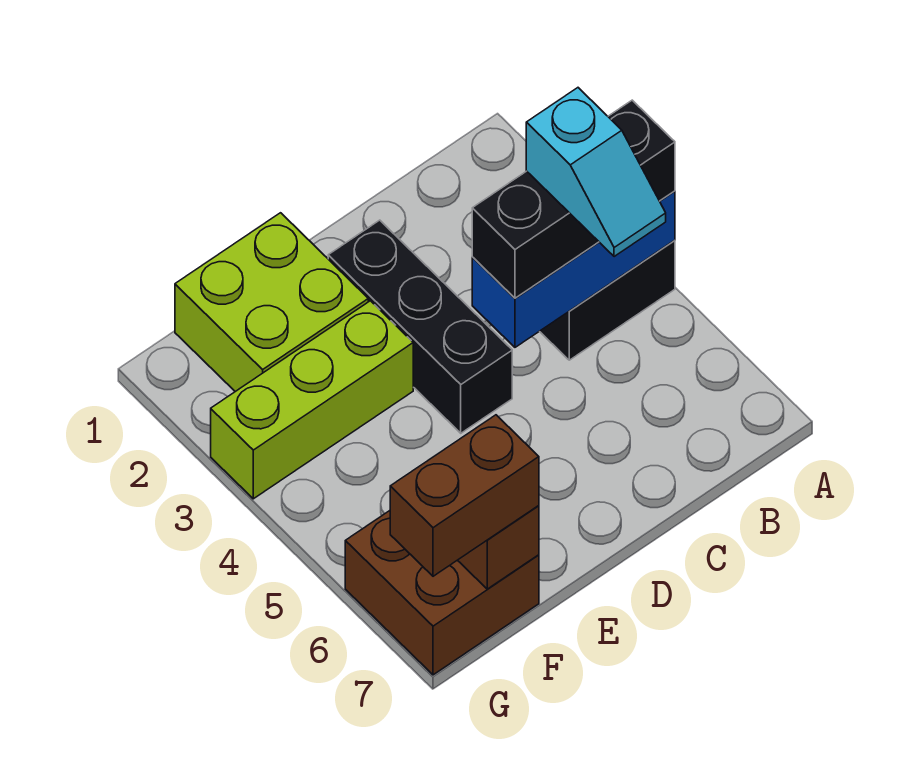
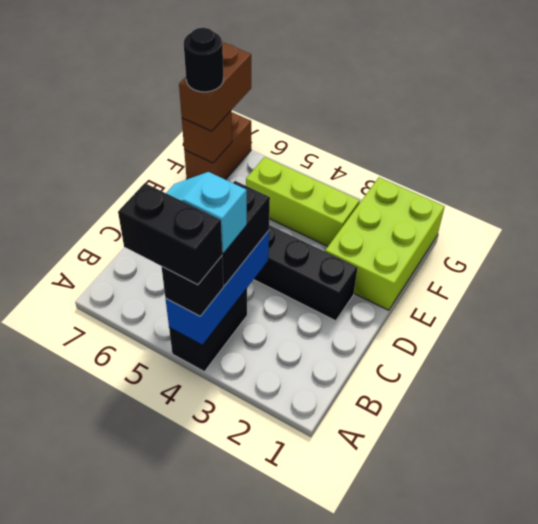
none -> black 1x2 brick [118,183,222,285]
lime 2x2 brick [175,213,368,392] -> lime 2x3 brick [325,177,445,310]
lime 1x3 brick [211,301,413,499] -> lime 1x3 brick turned to [246,157,360,246]
brown 2x2 brick [345,511,539,675] -> brown 1x2 brick [184,112,251,180]
none -> black 1x1 round brick [184,28,224,92]

